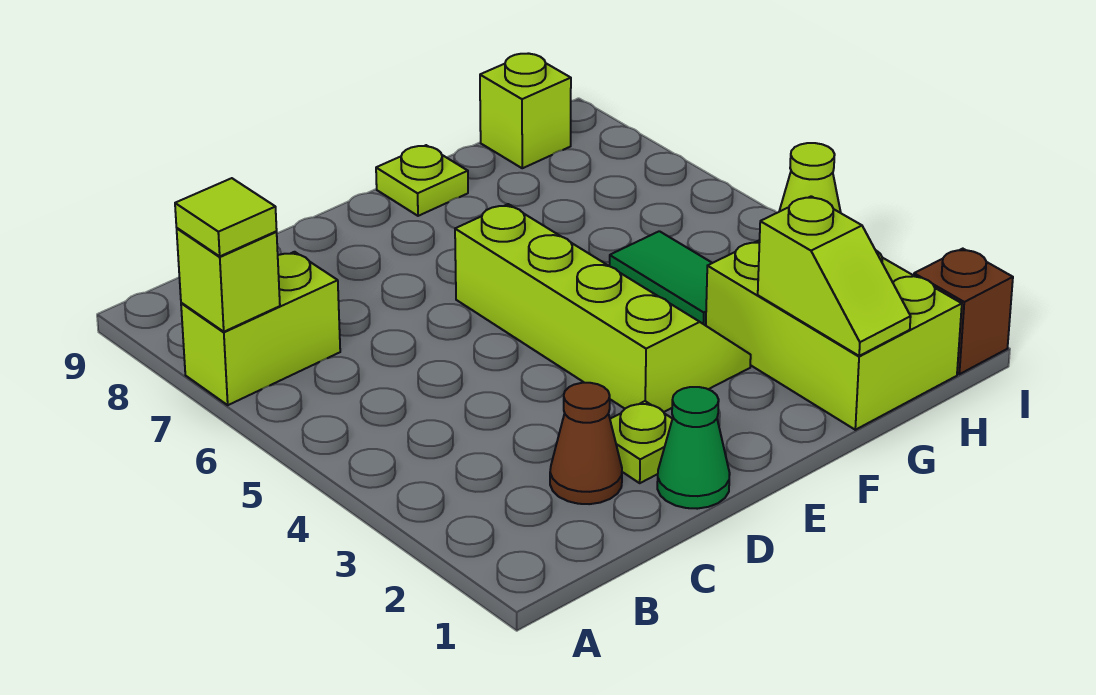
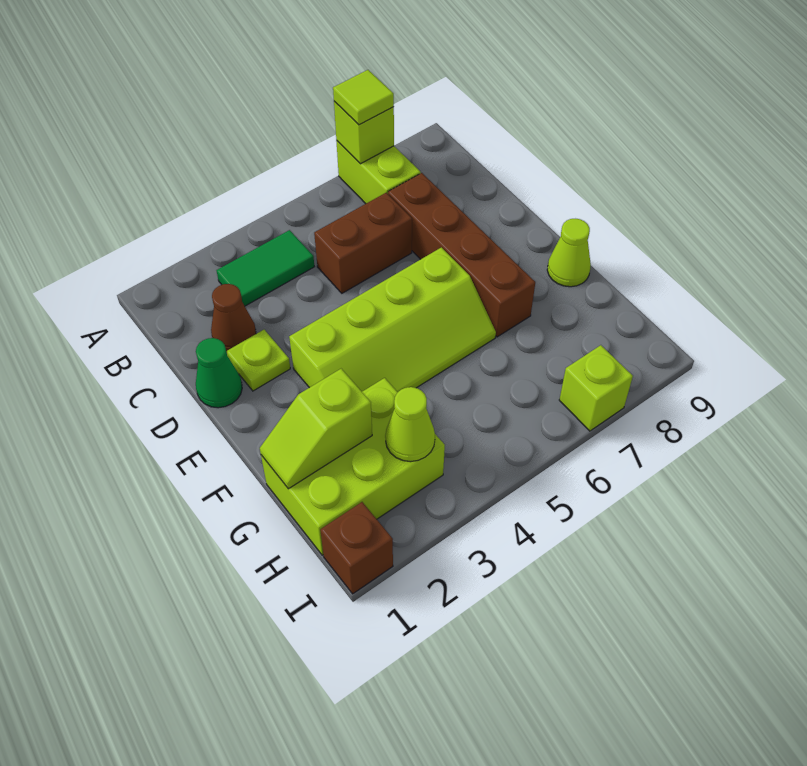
none -> brown 1x2 brick [314,193,412,293]
none -> brown 1x4 brick [388,173,535,337]
lime 1x1 plate [376,145,468,216] -> lime 1x1 cone [547,219,591,287]
green 1x2 tile [610,231,712,325] -> green 1x2 tile moved to [217,230,314,306]
lime 1x1 brick [480,53,571,168] -> lime 1x1 brick moved to [559,345,633,431]

